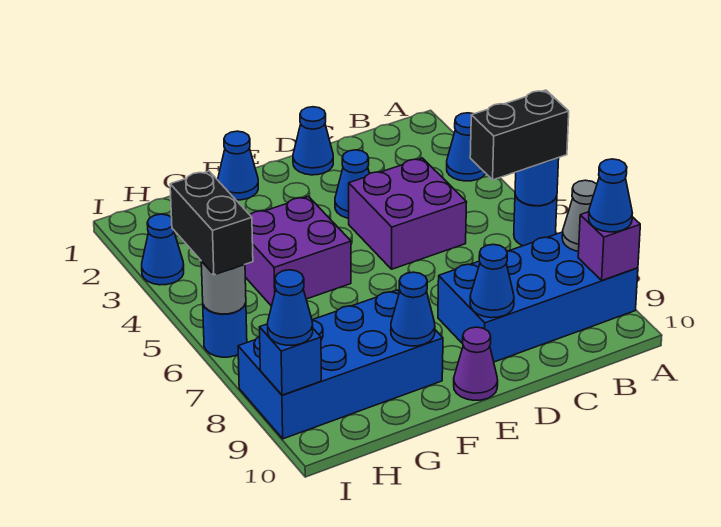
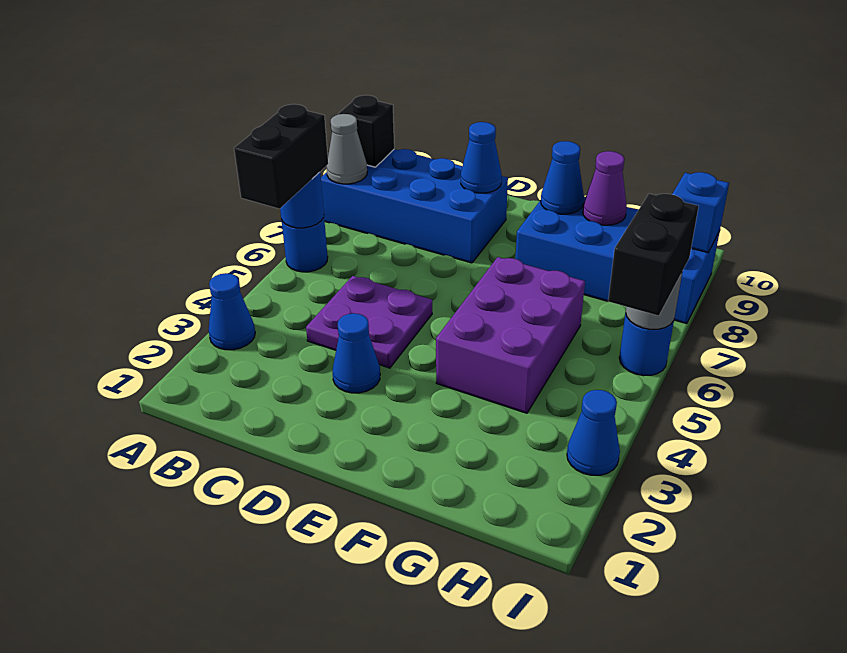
black 1x2 brick [470,90,569,180] -> black 1x2 brick turned to [234,104,328,209]
purple 1x1 brick [578,212,640,280] -> black 1x1 brick [338,95,394,167]
blue 1x1 cone [589,159,632,232] -> none
purple 2x2 brick [349,158,467,269] -> purple 2x2 plate [306,276,432,368]
blue 1x1 cone [293,107,333,175] -> none
purple 1x1 cone [454,327,498,400] -> purple 1x1 cone moved to [583,151,627,225]
blue 1x1 cone [218,131,258,200] -> none
purple 2x2 brick [245,196,351,306] -> purple 2x3 brick [436,257,585,413]
blue 1x1 cone [268,270,313,345] -> none

